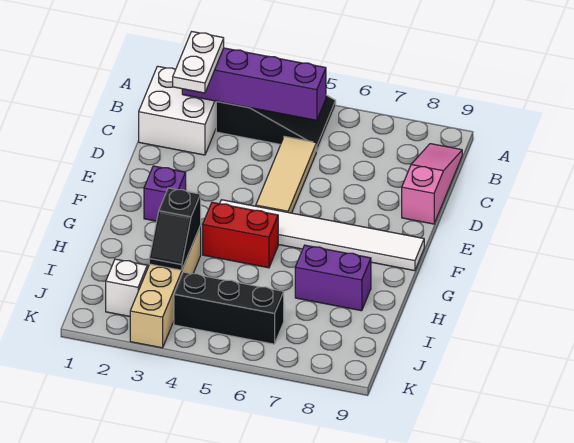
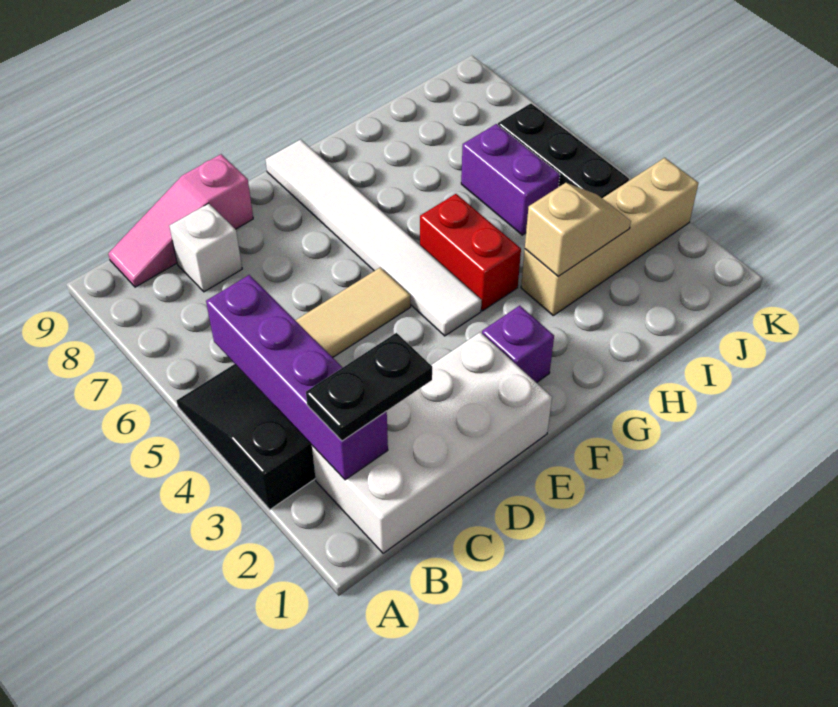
white 2x2 brick [139,66,217,155] -> white 2x4 brick [312,332,552,553]
white 1x2 plate [173,32,224,93] -> black 1x2 plate [306,333,432,441]
black 1x2 slope [149,188,201,270] -> tan 1x2 slope [525,183,631,276]
purple 1x2 brick [295,245,371,311] -> purple 1x2 brick moved to [461,124,560,235]
white 1x1 brick [106,259,147,316] -> white 1x1 brick moved to [169,203,242,292]

